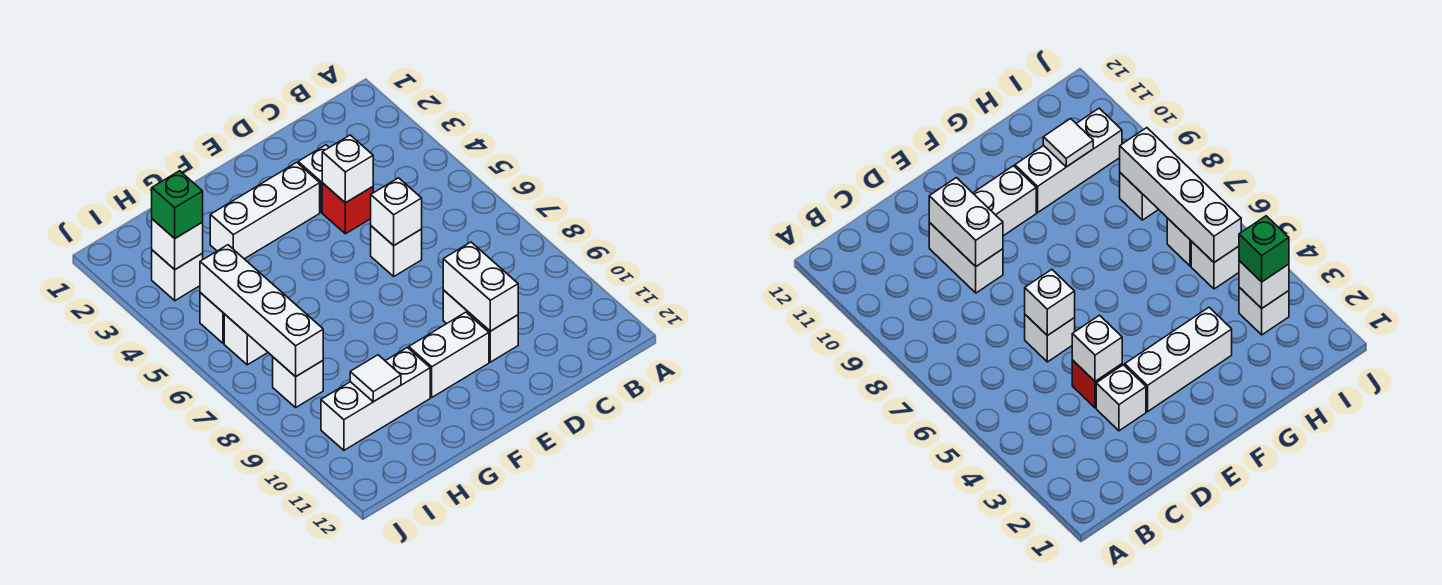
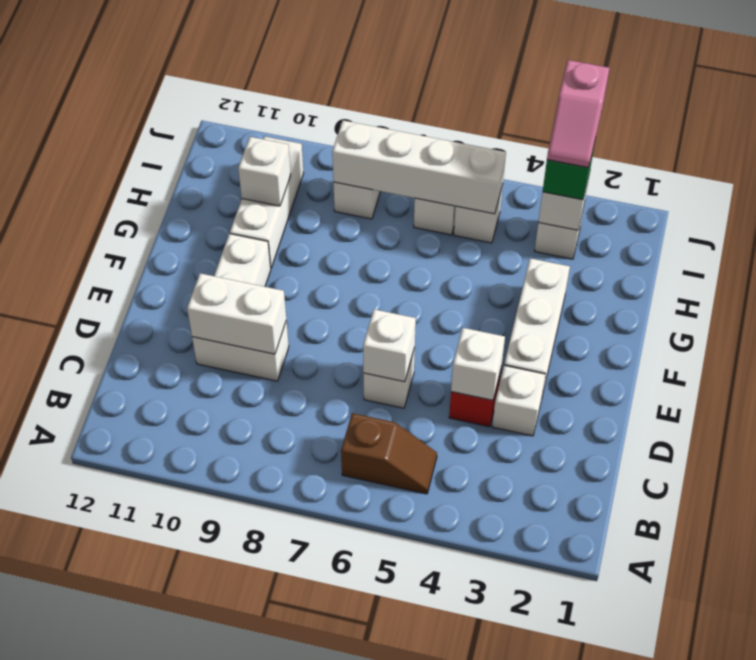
none -> brown 1x2 slope [341,413,437,494]
white 1x1 tile [350,355,401,402] -> white 1x1 brick [238,137,291,206]
none -> pink 1x2 slope [547,60,609,168]

